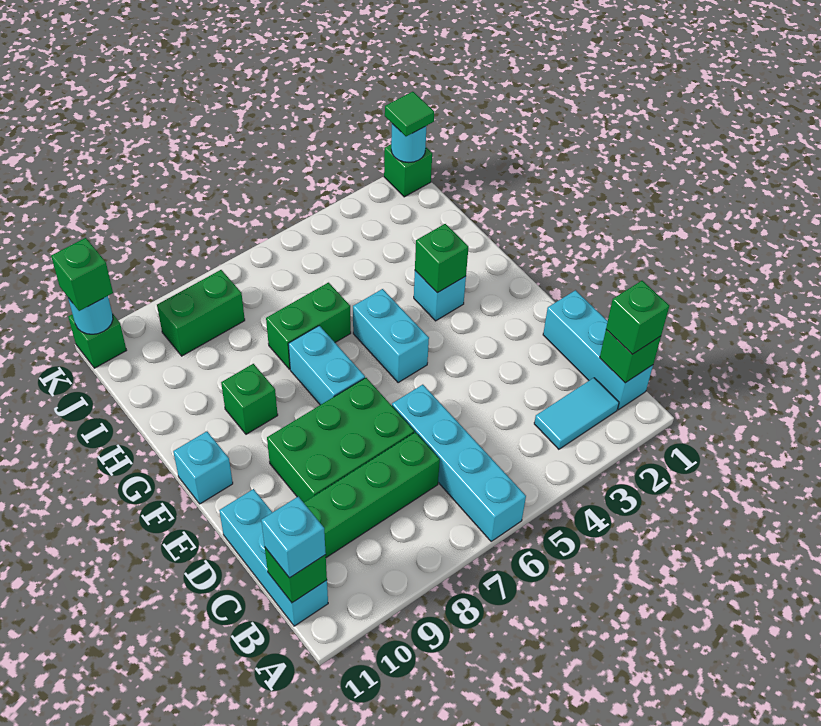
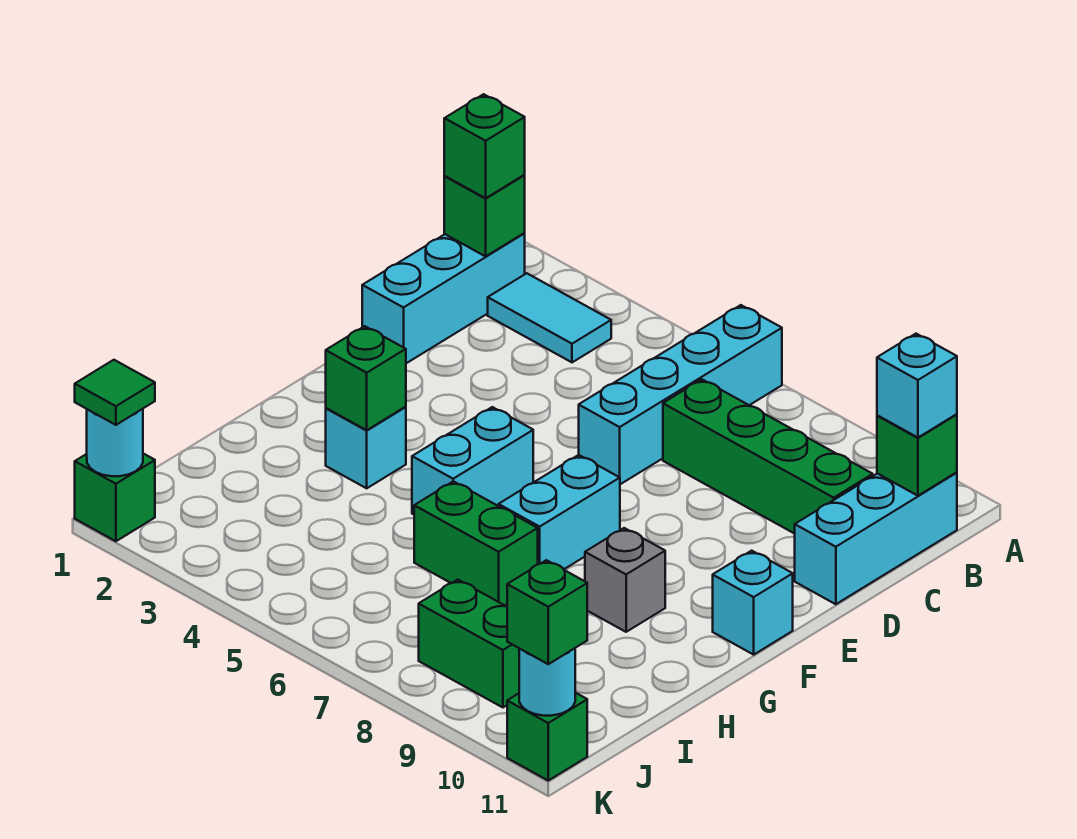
green 2x3 brick [267,378,414,503] -> none
green 1x1 brick [221,364,278,434] -> grey 1x1 brick [585,528,665,632]

